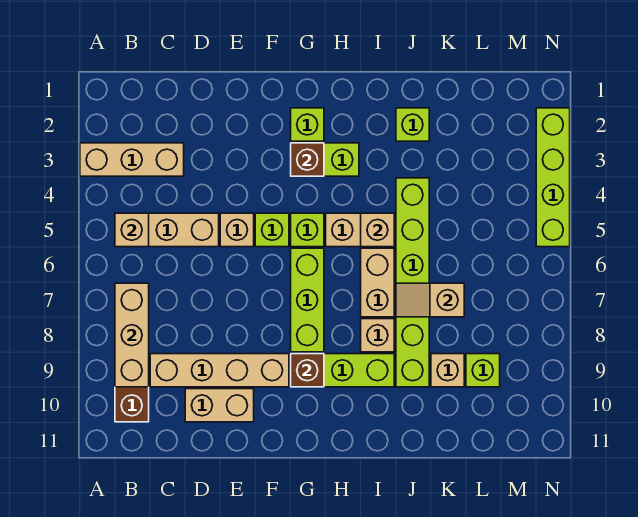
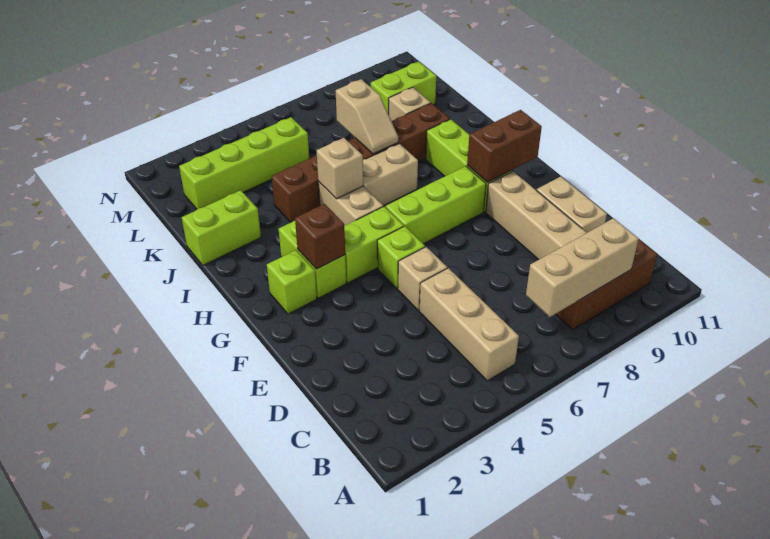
tan 1x3 brick [80,143,184,176] -> none
tan 1x1 brick [115,213,149,247] -> none
lime 1x1 brick [291,213,324,247] -> lime 1x2 brick [344,207,404,283]
brown 1x1 brick [291,354,324,387] -> brown 1x2 brick [467,110,542,182]
tan 1x1 brick [361,319,394,352] -> none
lime 1x1 brick [396,108,429,141] -> lime 1x2 brick [182,190,261,265]
lime 1x6 brick [396,178,429,387] -> brown 1x6 brick [272,103,450,222]
lime 1x1 brick [466,354,500,387] -> lime 1x2 brick [371,62,436,114]
lime 1x4 brick [536,108,570,247] -> lime 1x4 brick moved to [179,117,309,209]

